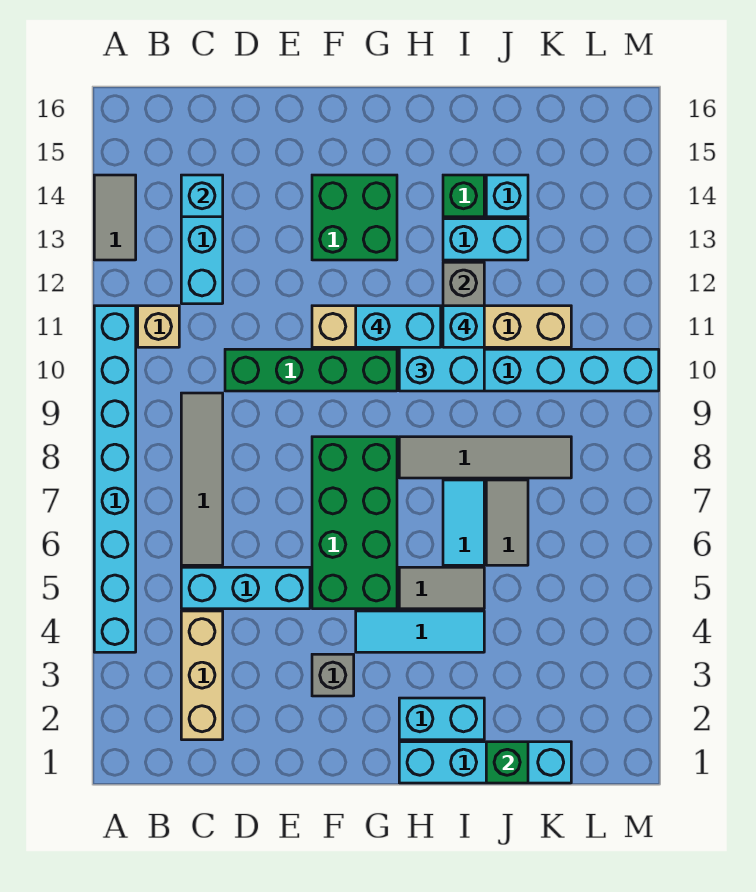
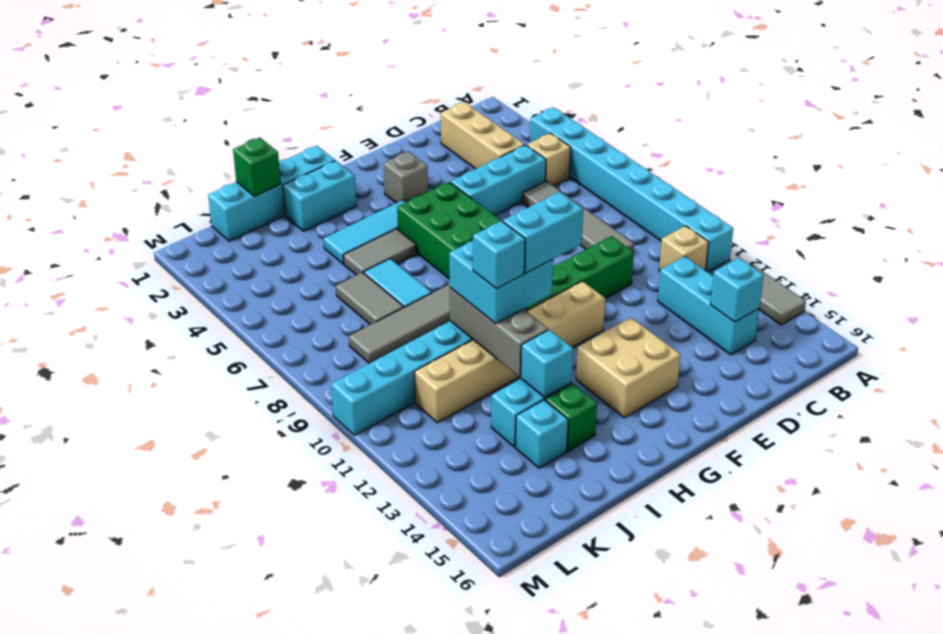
none -> tan 1x1 brick [527,133,571,186]
green 2x2 brick [312,175,397,260] -> tan 2x2 brick [576,318,681,418]
none -> cyan 1x1 brick [521,330,573,397]

